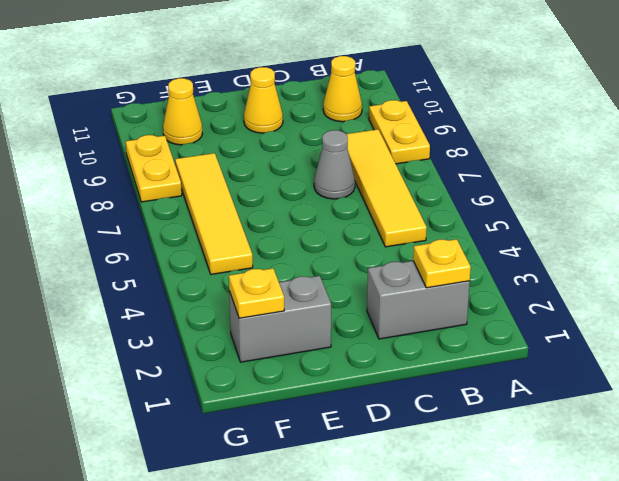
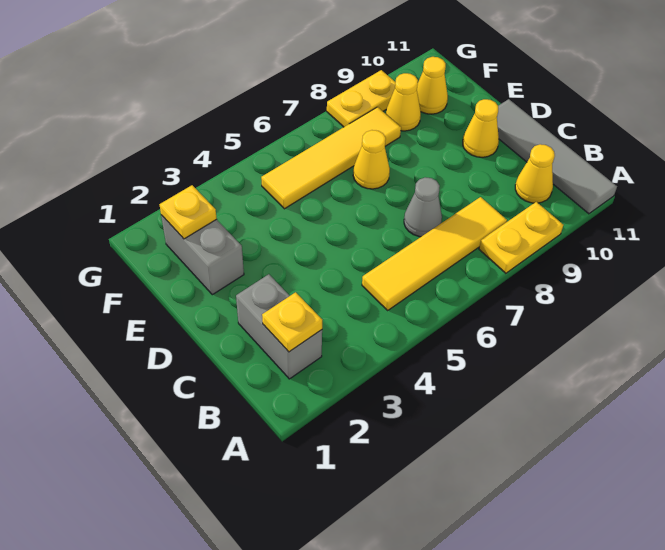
none -> grey 1x4 tile [497,99,617,214]
none -> yellow 1x1 cone [353,130,390,189]
none -> yellow 1x1 cone [386,73,421,131]

